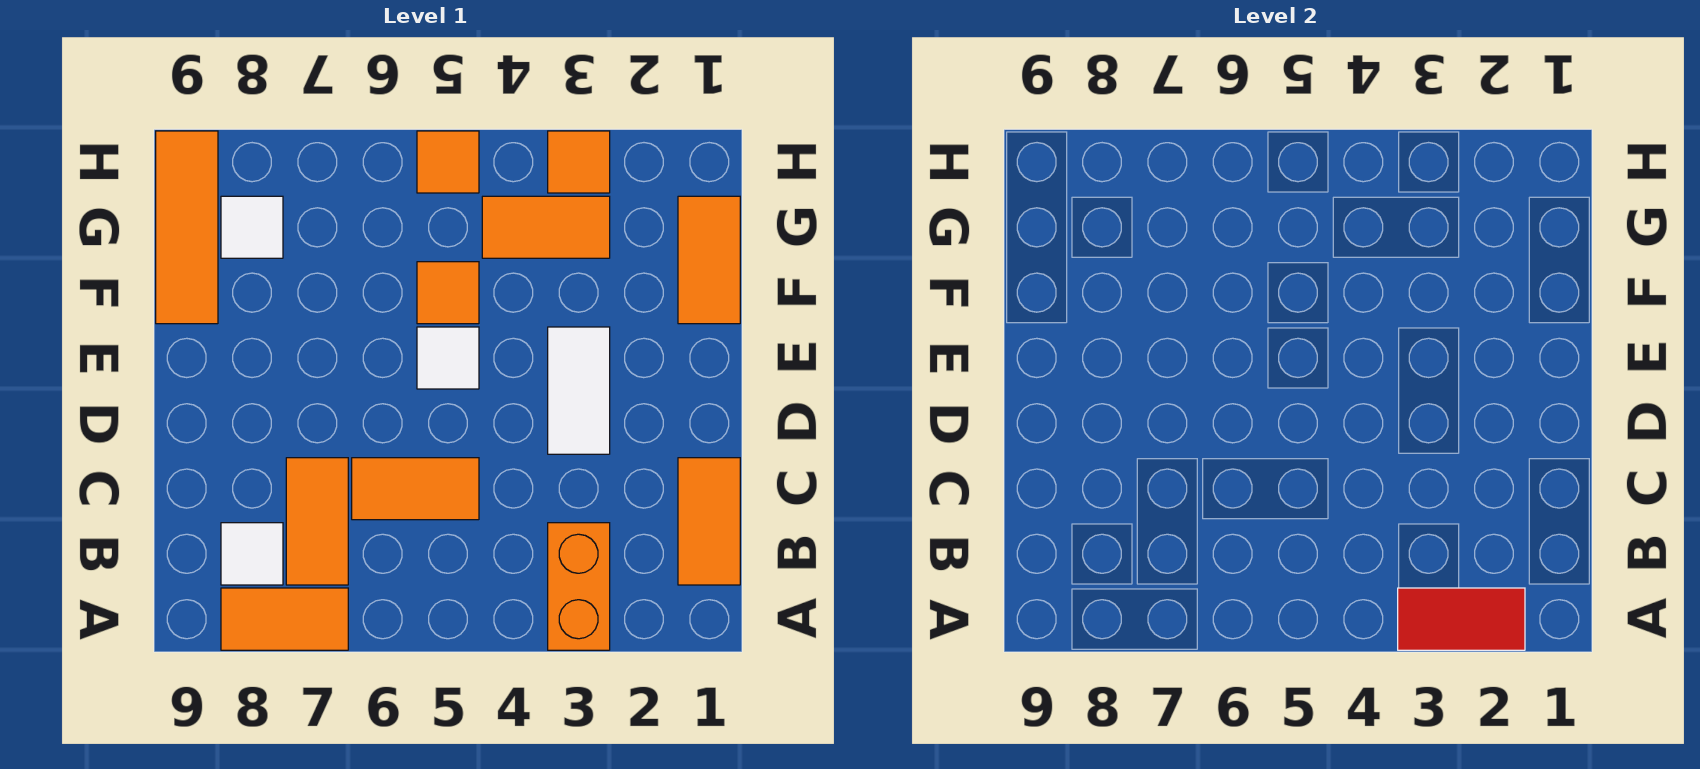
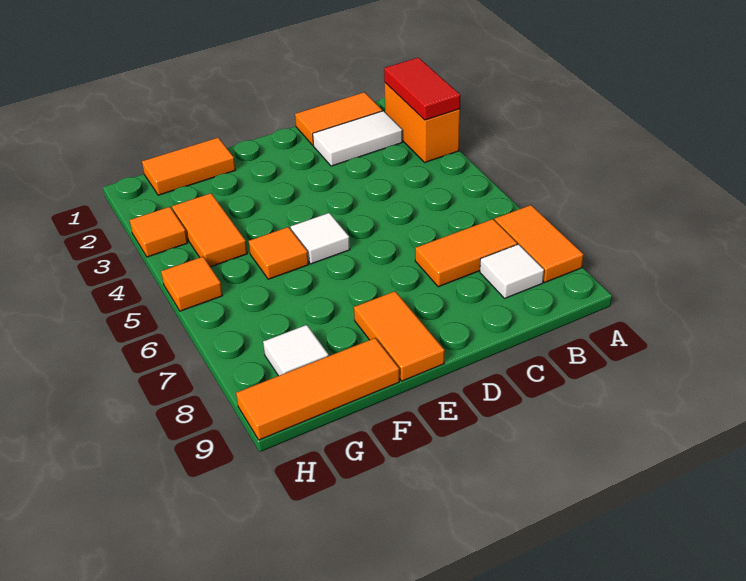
orange 1x2 brick [548,523,610,650] -> orange 1x2 brick turned to [385,83,460,162]
orange 1x2 tile [352,458,479,520] -> orange 1x2 tile moved to [354,291,445,381]
white 1x2 tile [548,327,610,454] -> white 1x2 tile moved to [313,111,402,166]

